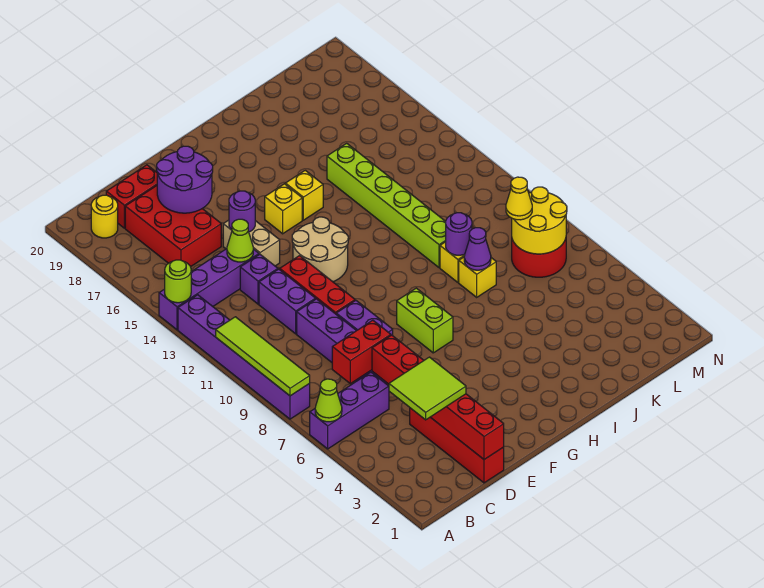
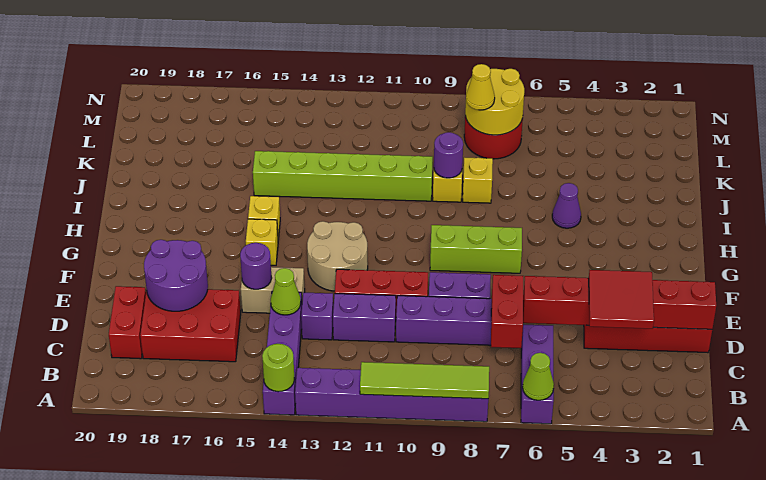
yellow 1x1 round brick [91,195,118,238] -> none
lime 2x2 tile [389,357,466,420] -> red 2x2 tile [589,270,654,329]
lime 1x2 brick [397,288,453,353] -> lime 1x3 brick [430,225,522,273]
purple 1x1 cone [464,228,491,270] -> purple 1x1 cone moved to [552,183,581,228]

